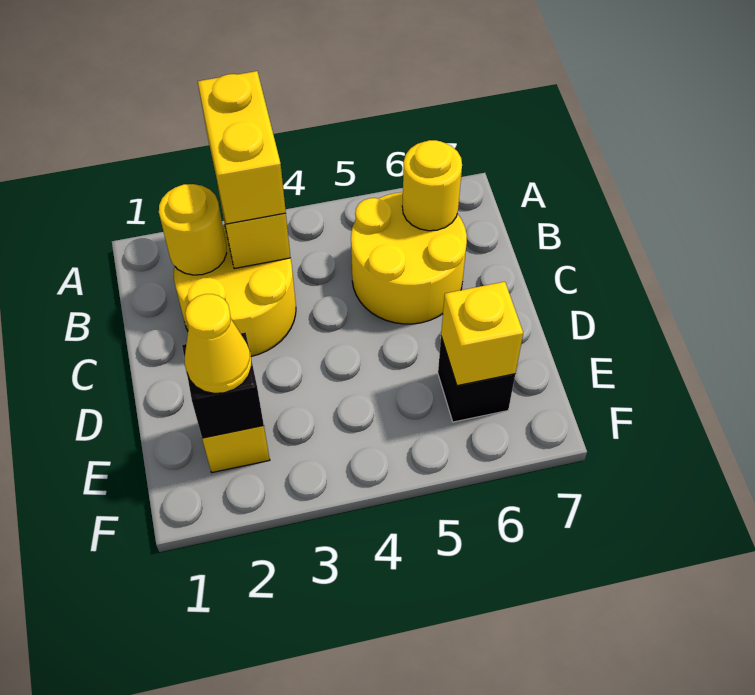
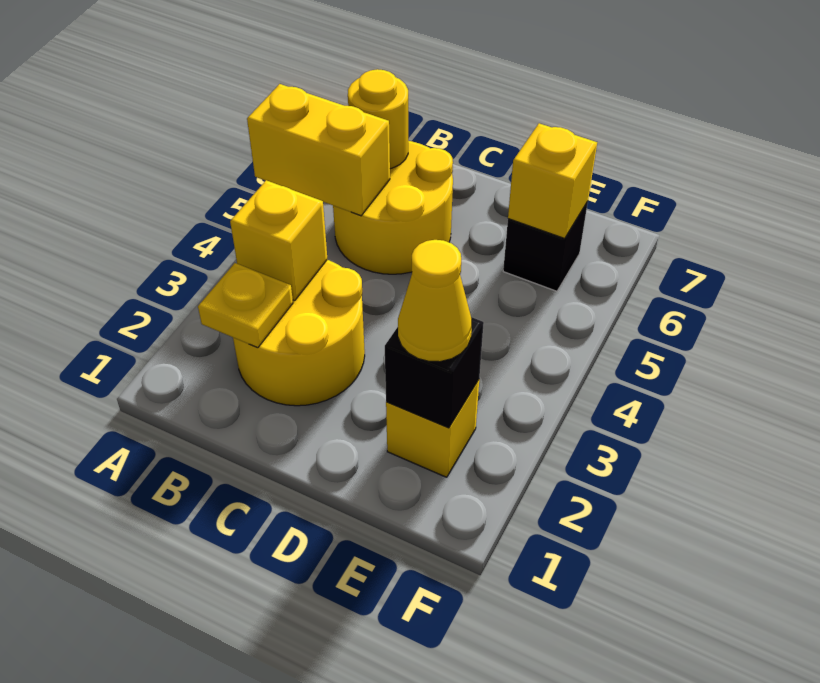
yellow 1x2 brick [198,71,286,224] -> yellow 1x2 brick moved to [247,84,390,216]
yellow 1x1 round brick [159,184,227,275] -> yellow 1x1 plate [198,263,293,348]

